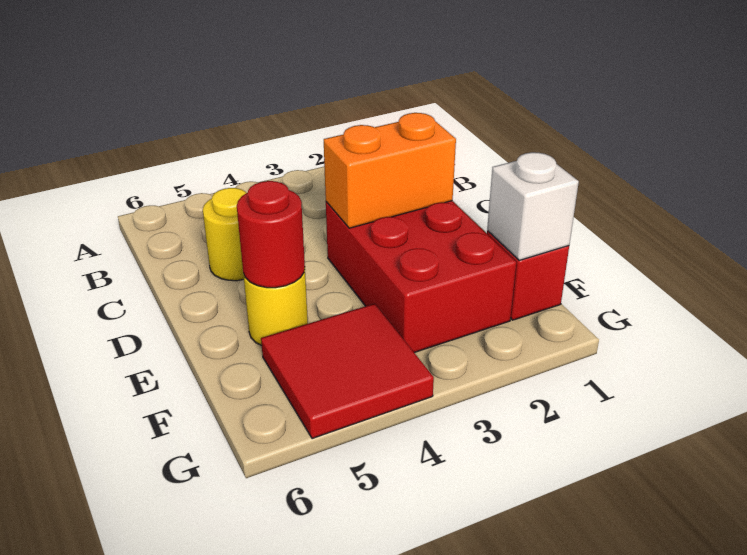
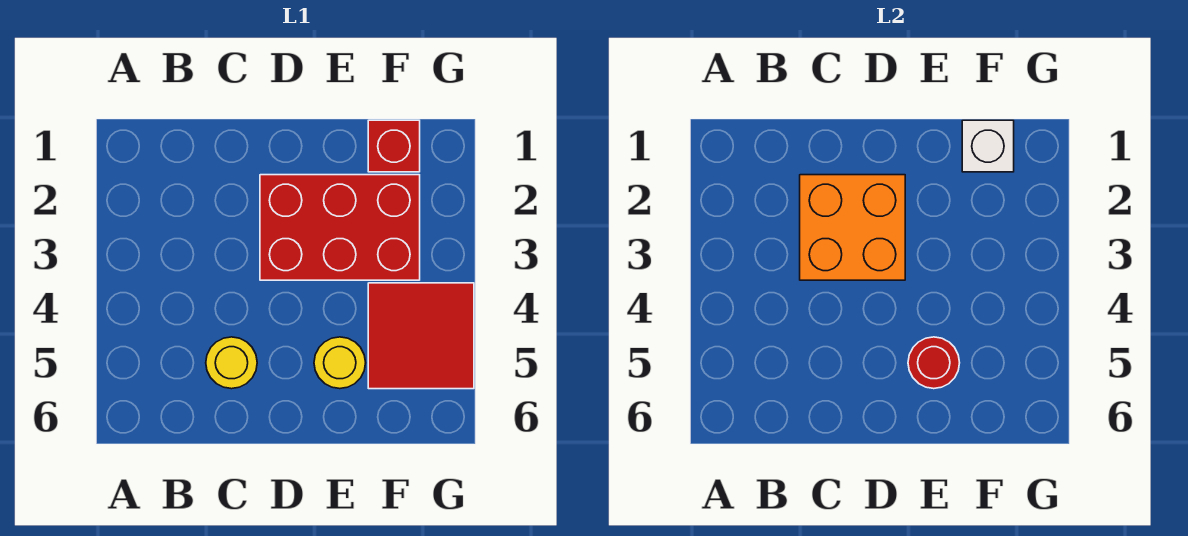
orange 1x2 brick [324,113,456,228] -> orange 2x2 brick [800,175,905,280]

